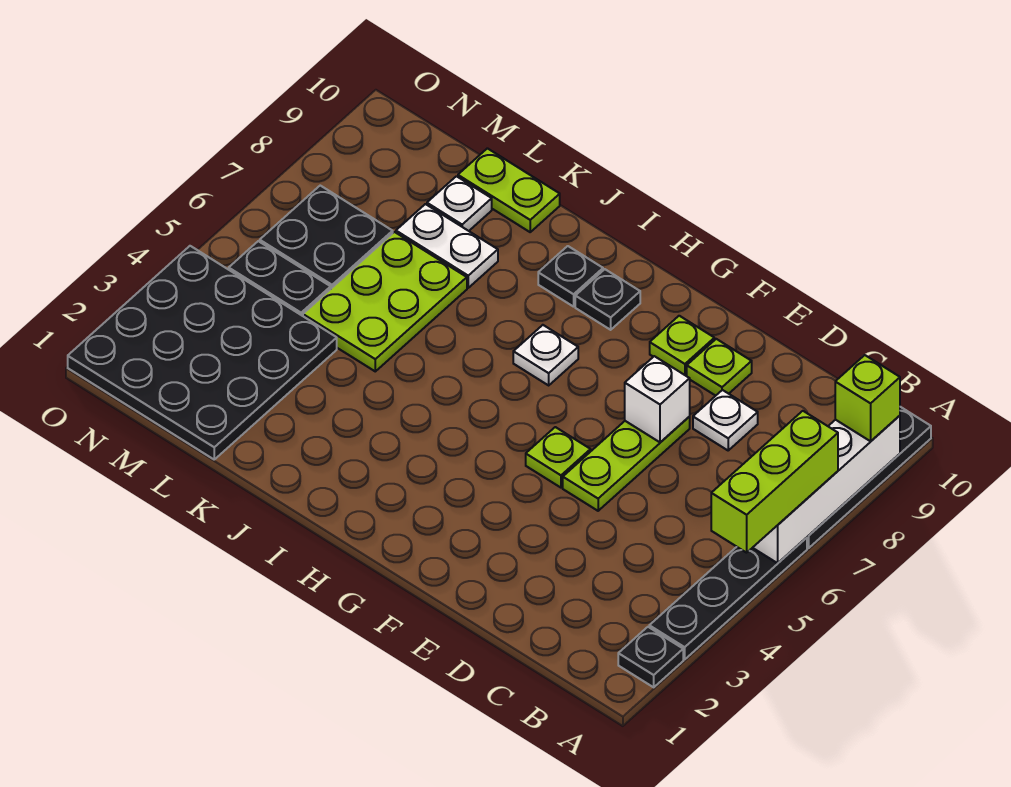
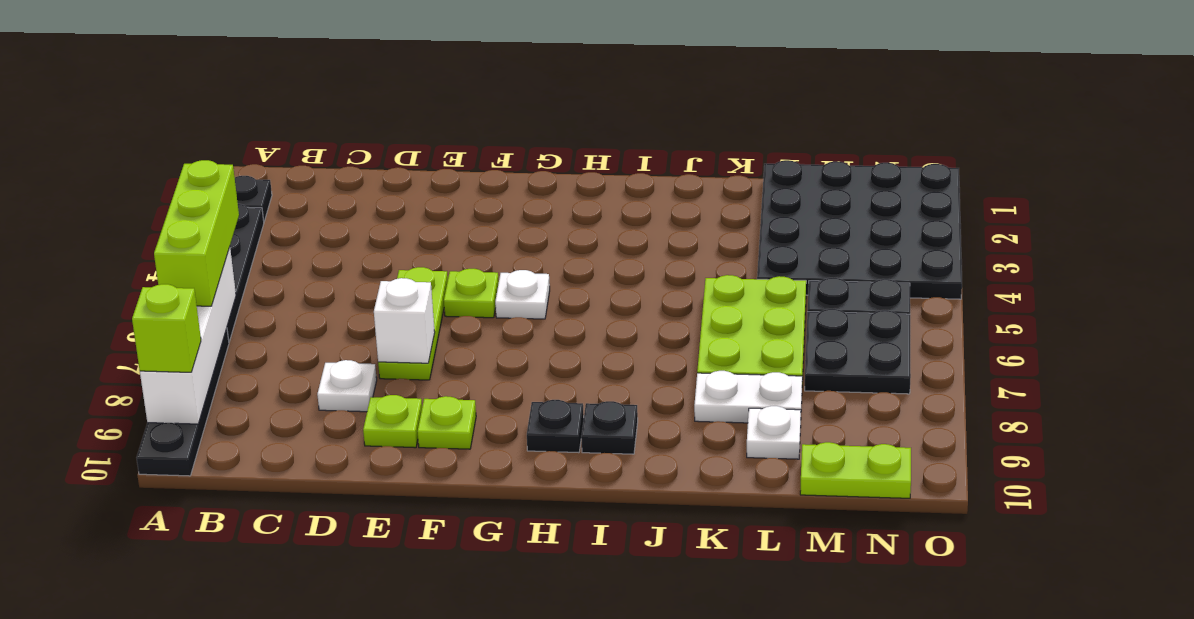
white 1x1 plate [513,325,578,385] -> white 1x1 plate moved to [495,270,550,319]
lime 1x2 plate [458,148,560,232] -> lime 1x2 plate moved to [800,442,911,498]

